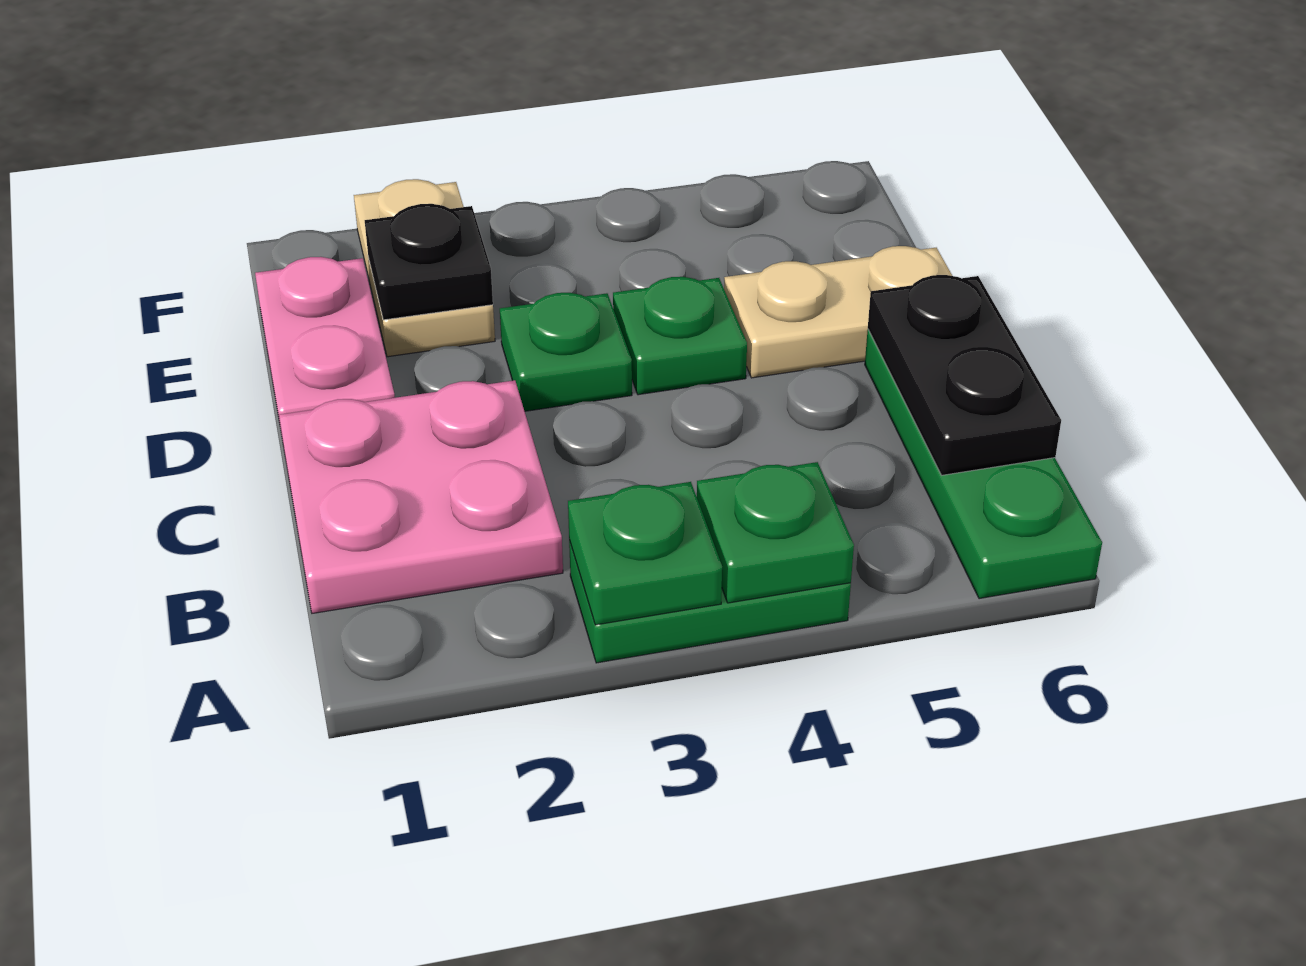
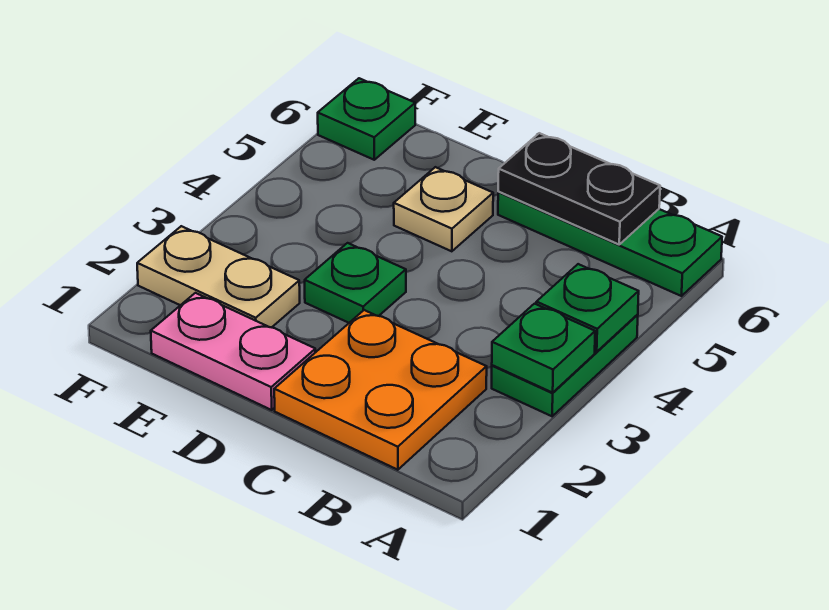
pink 2x2 plate [279,380,563,613] -> orange 2x2 plate [274,310,487,470]
green 1x1 plate [613,277,747,395] -> green 1x1 plate moved to [318,78,415,160]
tan 1x2 plate [724,246,952,378] -> tan 1x1 plate [394,167,493,251]
black 1x1 plate [365,204,493,320] -> none

